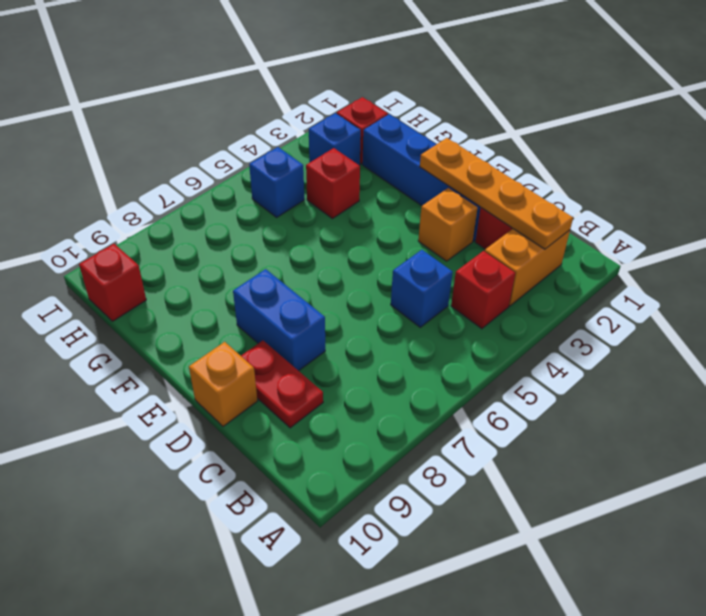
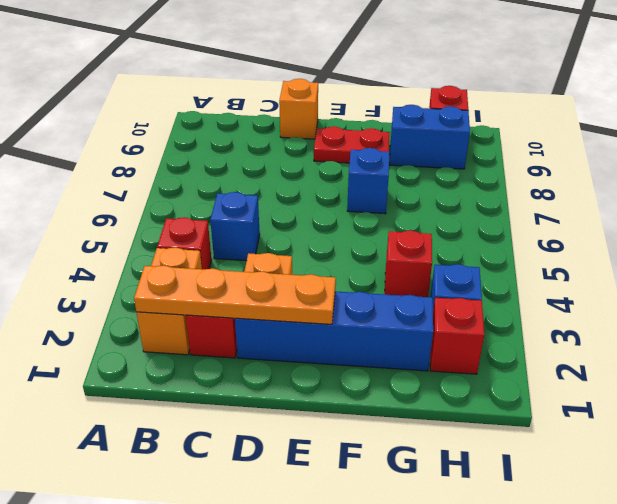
red 1x2 plate [241,340,323,428] -> red 1x2 plate moved to [314,126,390,163]
blue 1x2 brick [233,269,325,371] -> blue 1x2 brick moved to [390,105,470,169]
blue 1x1 brick [249,147,304,217] -> blue 1x1 brick moved to [347,148,390,214]

